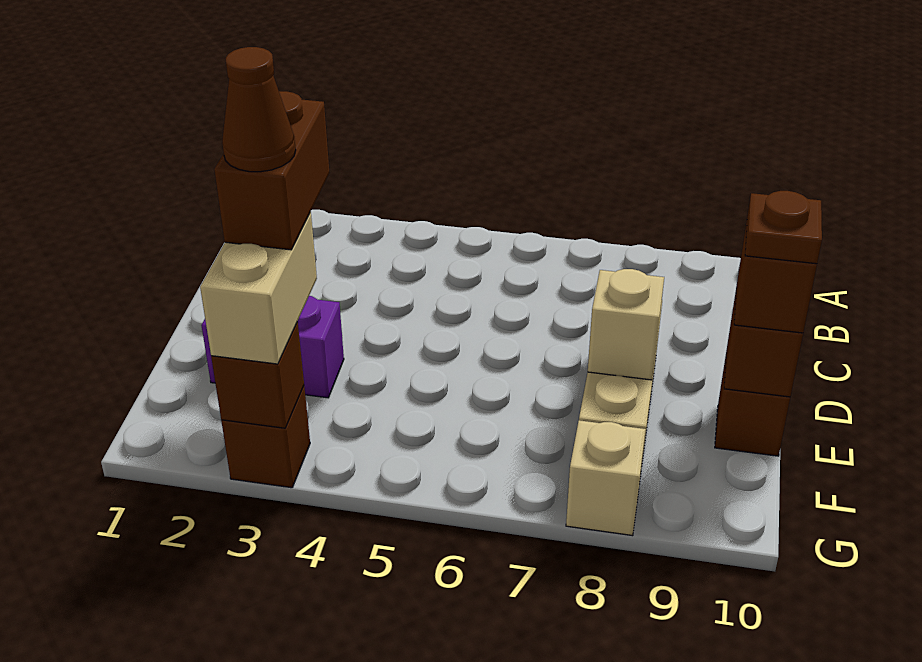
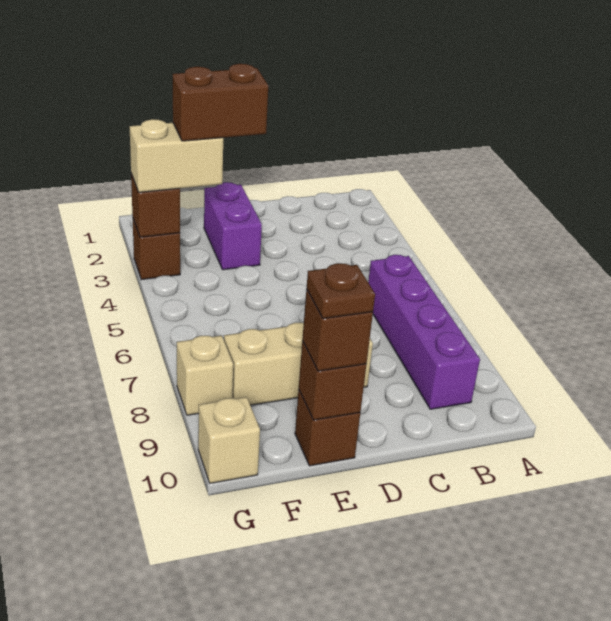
none -> purple 1x4 brick [368,255,480,409]
tan 1x1 brick [588,269,664,380] -> tan 1x1 brick moved to [198,397,260,483]
brown 1x1 cone [222,47,296,172] -> none

